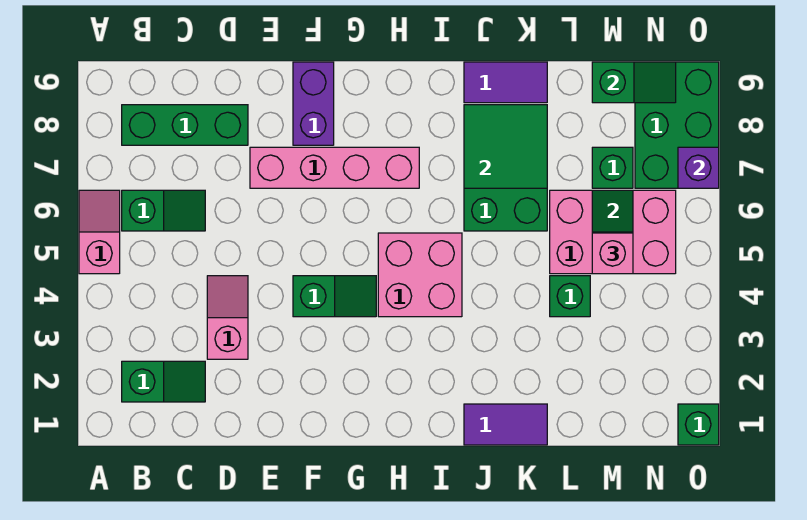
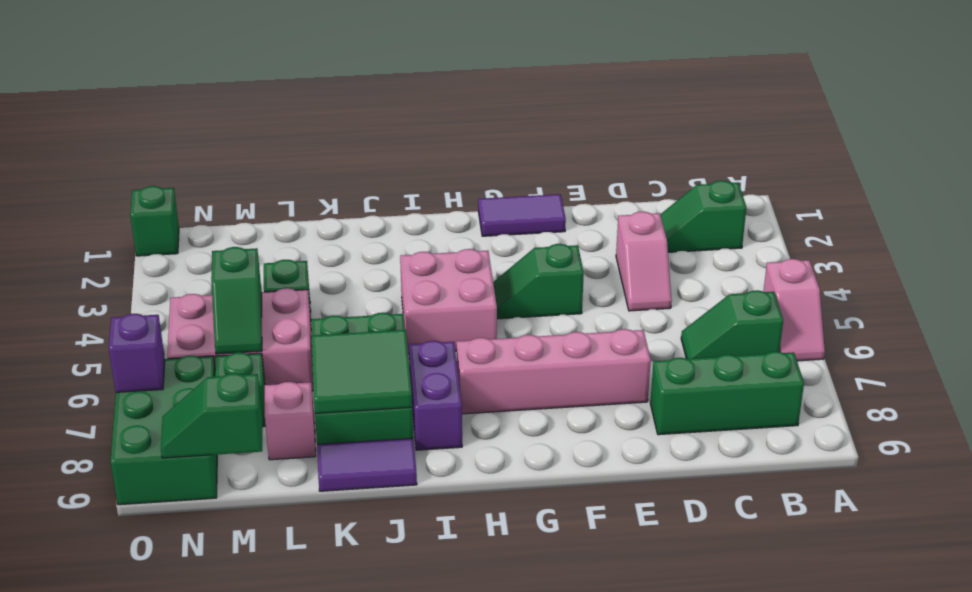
purple 1x2 brick [293,62,334,145] -> purple 1x2 brick moved to [409,341,462,450]
purple 1x2 tile [464,404,547,445] -> purple 1x2 tile moved to [478,194,566,236]
pink 1x1 brick [592,233,633,274] -> pink 1x1 brick moved to [265,382,316,460]

